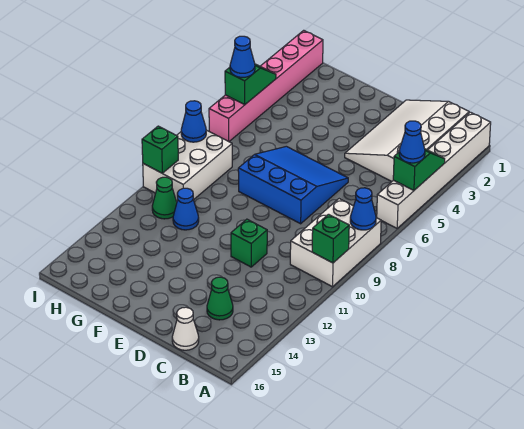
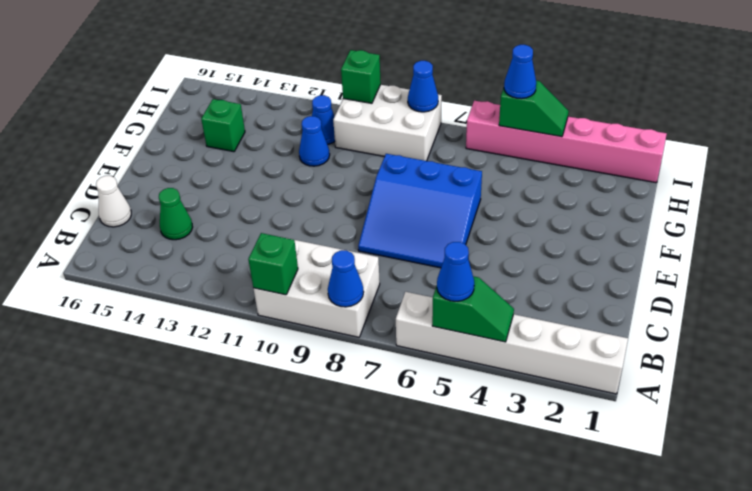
white 3x4 slope [345,100,469,181] -> none
blue 3x3 slope [238,146,348,224] -> blue 3x3 slope turned to [358,154,482,268]
green 1x1 brick [231,219,267,267] -> green 1x1 brick moved to [201,99,245,152]
green 1x1 cone [152,177,177,219] -> blue 1x1 cone [312,95,335,144]

